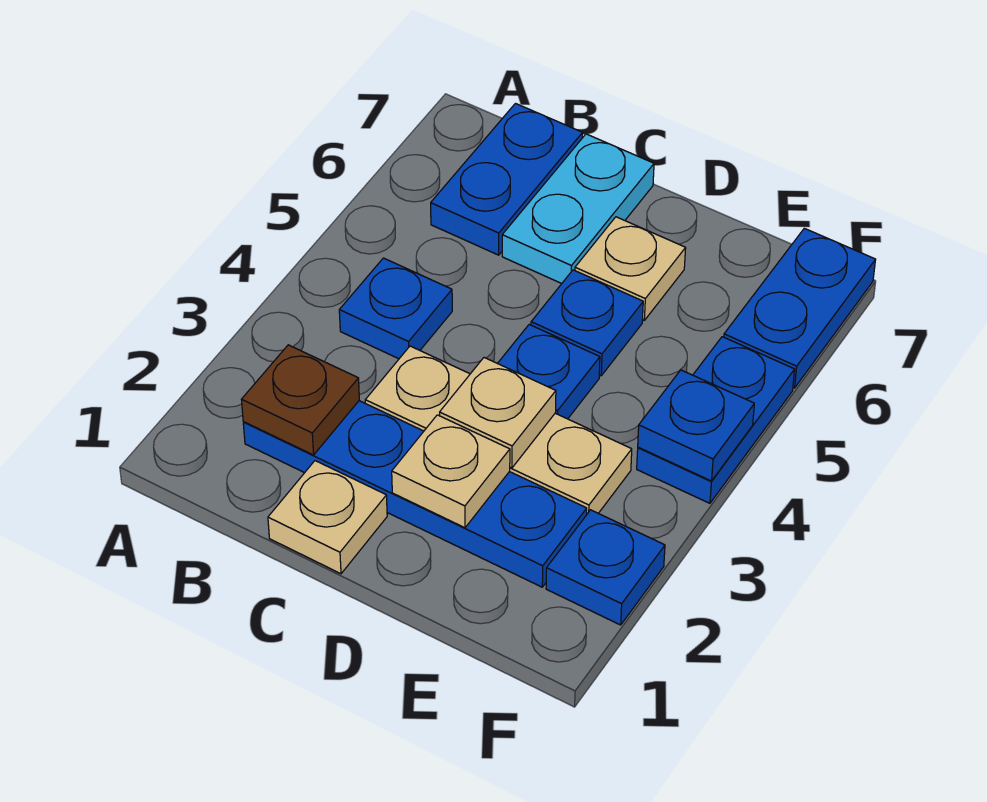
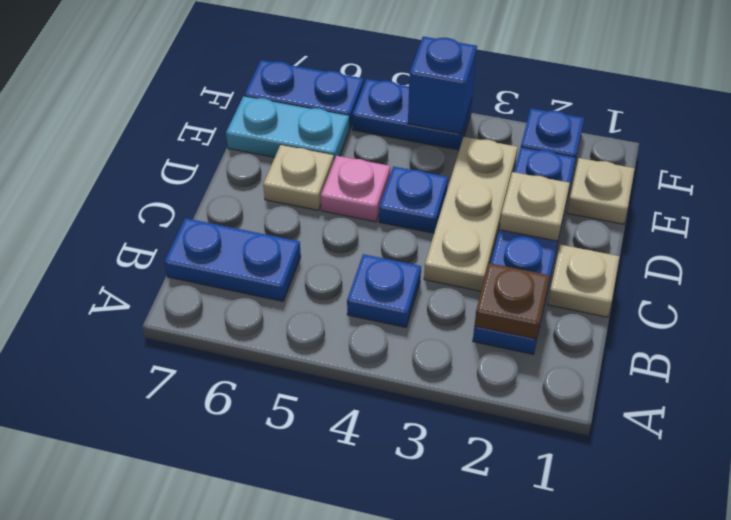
cyan 1x2 plate [502,134,654,284] -> cyan 1x2 plate moved to [226,96,349,160]
tan 1x1 plate [440,358,556,468] -> tan 1x1 plate moved to [567,158,635,224]
blue 1x1 plate [531,270,643,376] -> pink 1x1 plate [321,156,390,222]
blue 1x1 plate [638,370,754,481] -> blue 1x1 brick [408,37,477,134]

